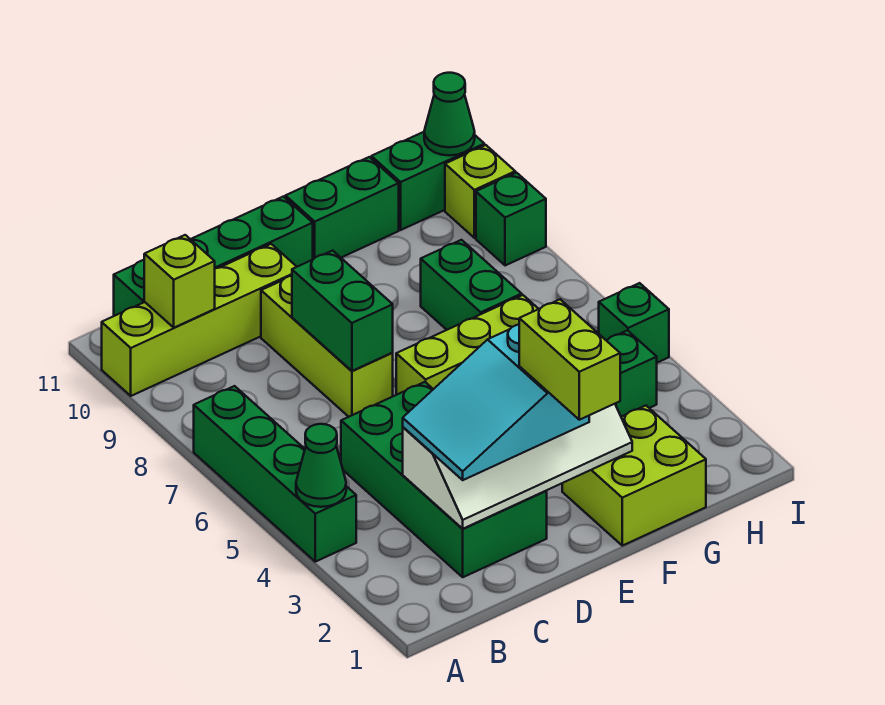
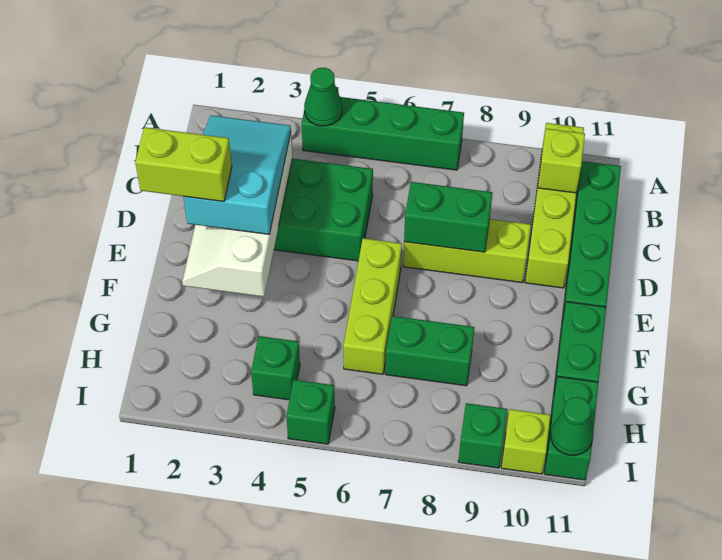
lime 2x2 brick [562,406,706,546] -> none

